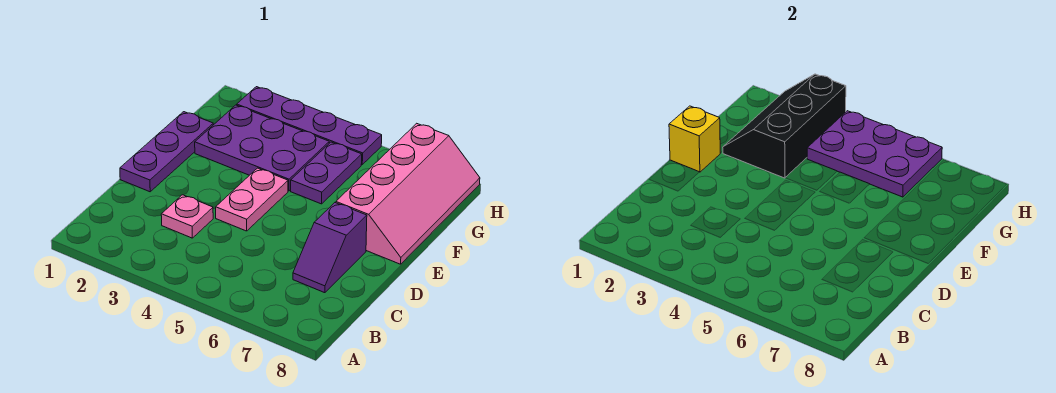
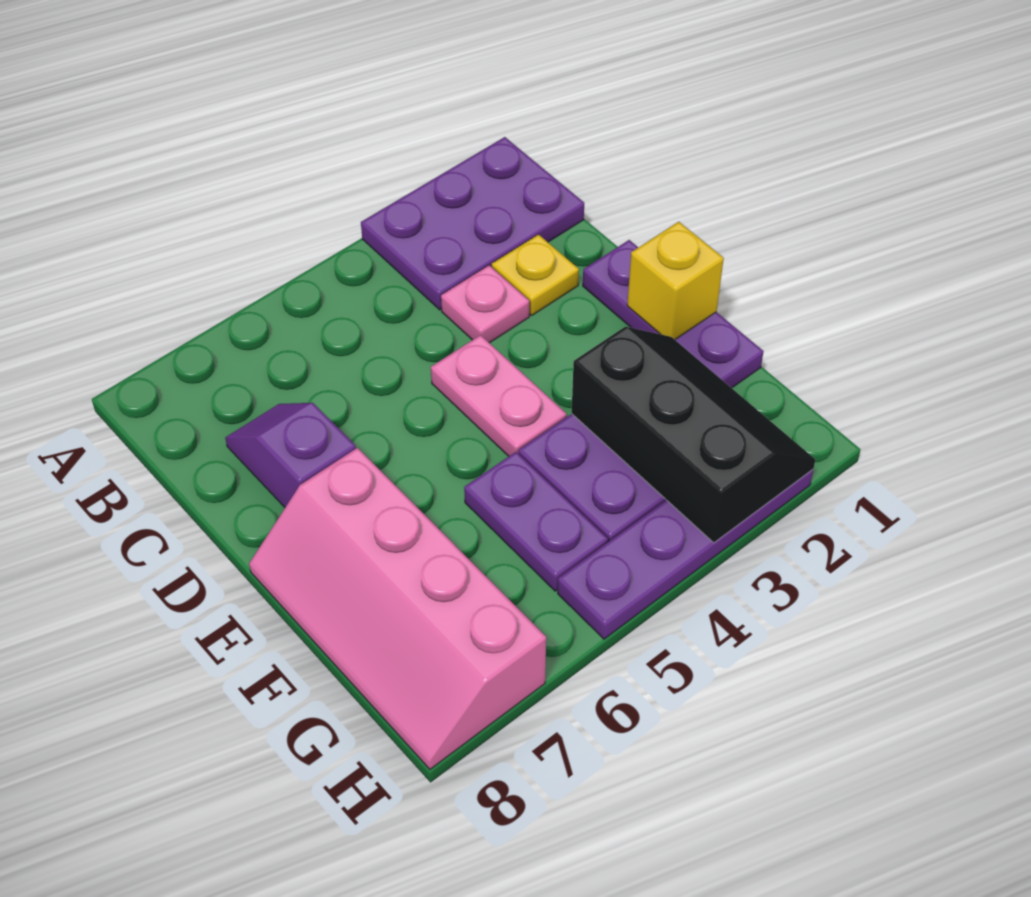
none -> yellow 1x1 plate [492,234,579,315]
purple 2x3 plate [807,111,942,197] -> purple 2x3 plate moved to [361,137,584,310]

